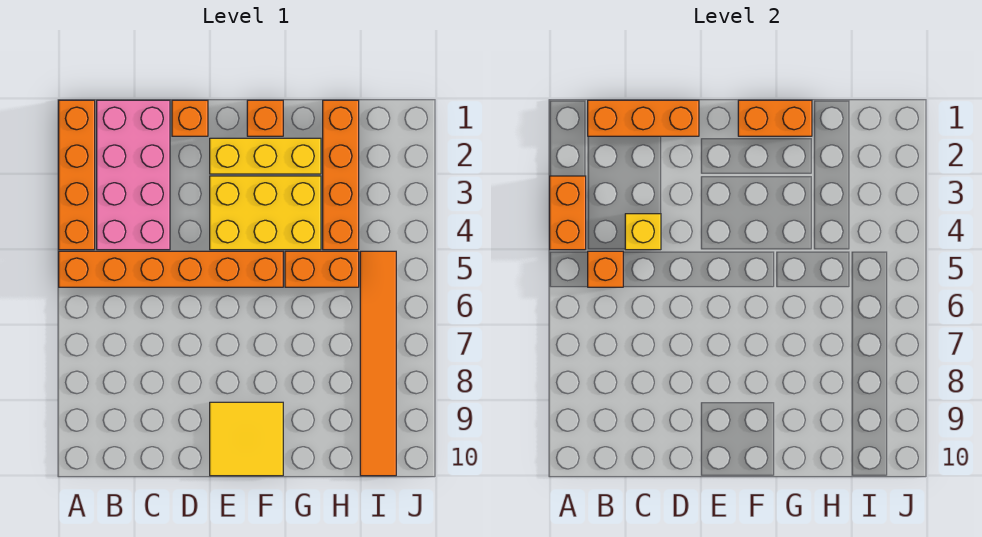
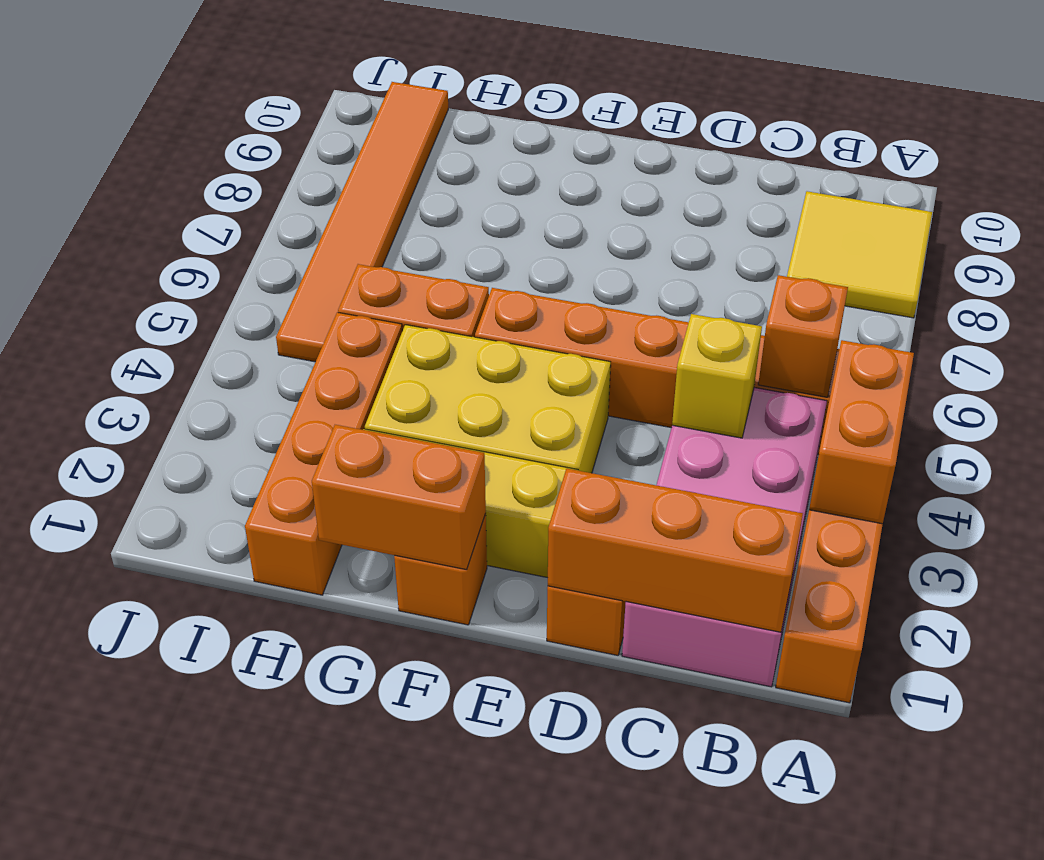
yellow 2x2 tile [210,402,283,476] -> yellow 2x2 tile moved to [787,191,932,318]

